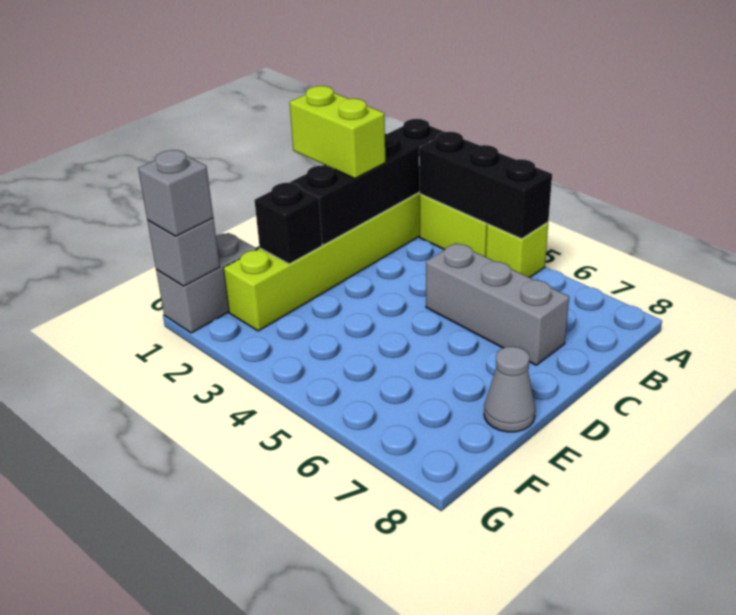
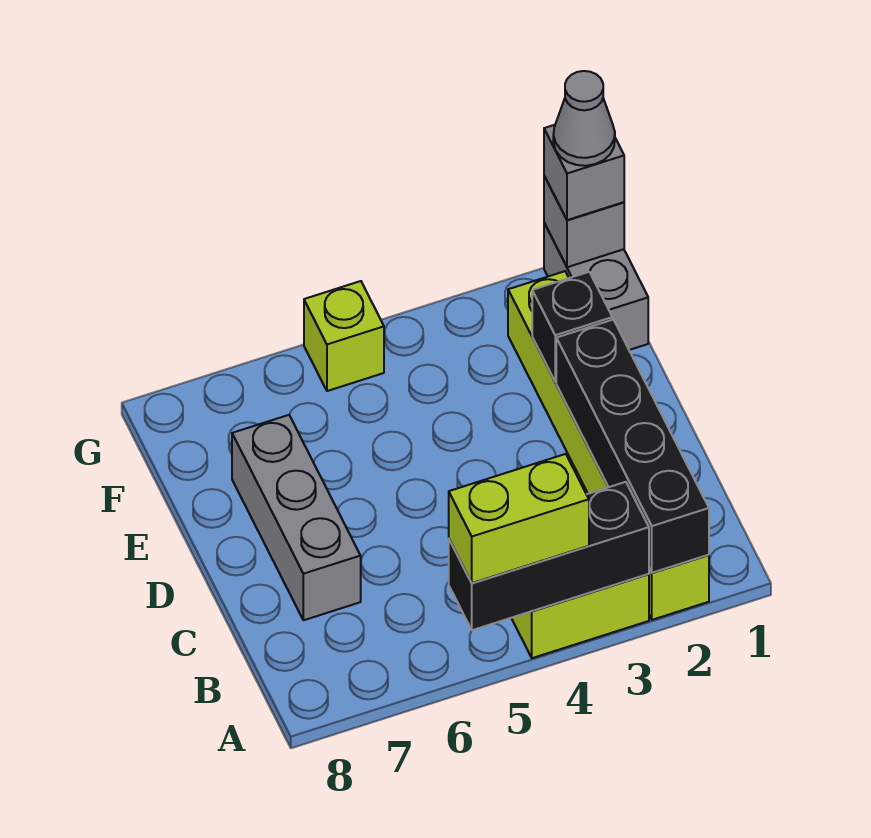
lime 1x1 brick [486,222,548,278] -> lime 1x1 brick moved to [304,281,384,391]
lime 1x2 brick [289,86,386,178] -> lime 1x2 brick moved to [449,454,589,583]
grey 1x3 brick [426,243,569,365] -> grey 1x3 brick turned to [232,415,361,620]
grey 1x1 cone [484,346,535,432] -> grey 1x1 cone moved to [553,71,615,166]

